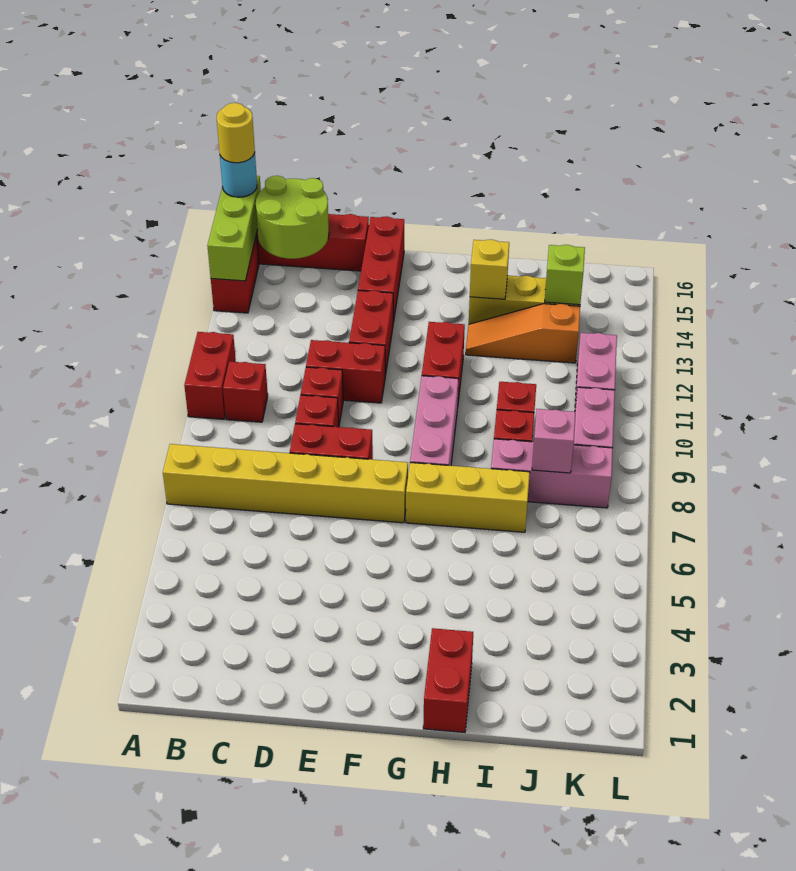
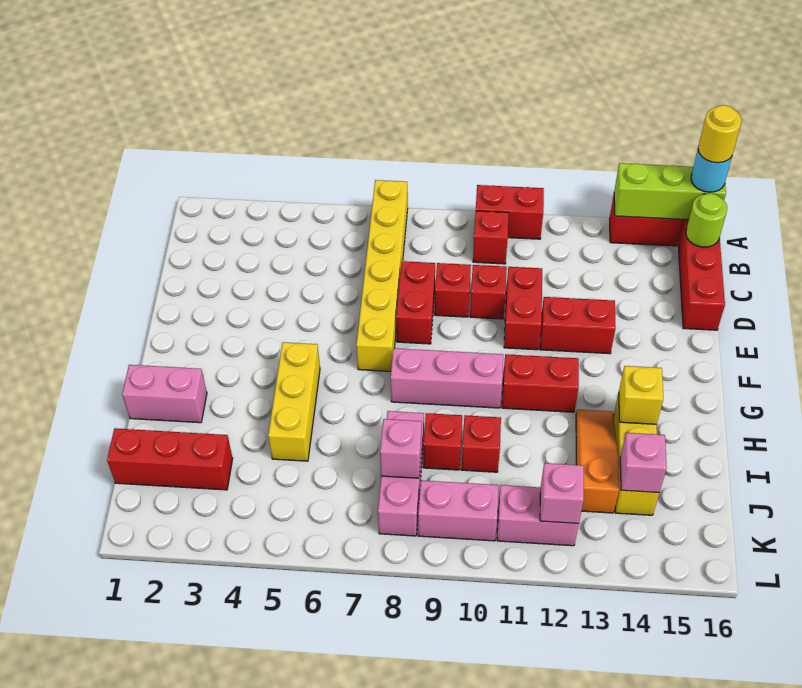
lime 2x2 round brick [256,176,329,259] -> lime 1x1 round brick [686,193,727,247]
red 1x3 brick [358,216,404,323] -> red 1x3 brick moved to [107,428,233,490]
yellow 1x3 brick [406,463,530,532] -> yellow 1x3 brick moved to [268,342,320,461]
red 1x2 brick [423,628,473,732] -> pink 1x2 brick [122,365,207,423]
lime 1x1 brick [545,245,585,305] -> pink 1x1 brick [620,433,667,493]
none -> pink 1x1 brick [540,463,584,523]

